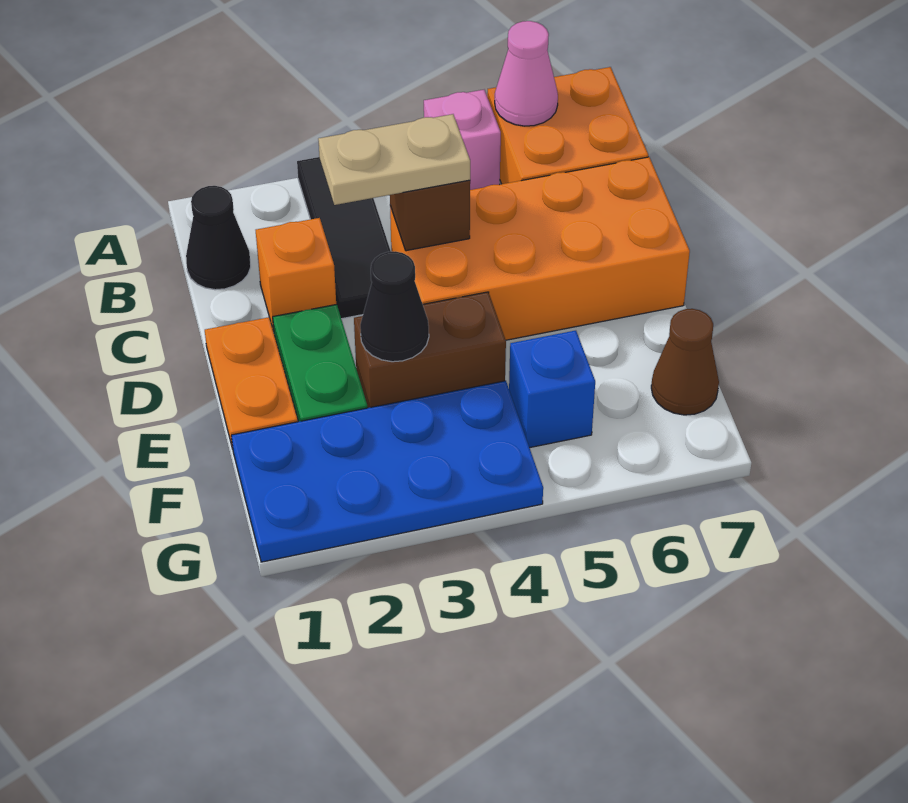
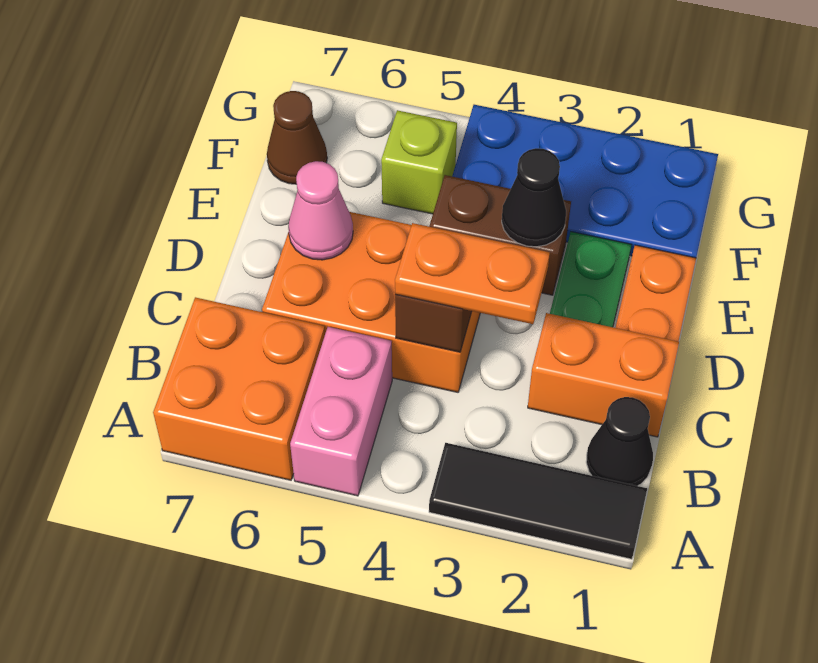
black 1x3 tile [297,157,391,319] -> black 1x3 tile turned to [429,443,647,559]
pink 1x1 brick [424,90,501,190] -> pink 1x2 brick [290,327,392,496]
pink 1x1 cone [495,21,558,126] -> pink 1x1 cone moved to [288,161,353,260]
orange 1x1 brick [256,218,336,332] -> orange 1x2 brick [528,313,679,437]
tan 1x2 plate [318,114,470,205] -> orange 1x2 plate [395,223,550,324]
orange 2x4 brick [390,157,690,340] -> orange 2x3 brick [262,212,480,392]
blue 1x1 brick [509,331,595,448] -> lime 1x1 brick [381,110,457,214]

